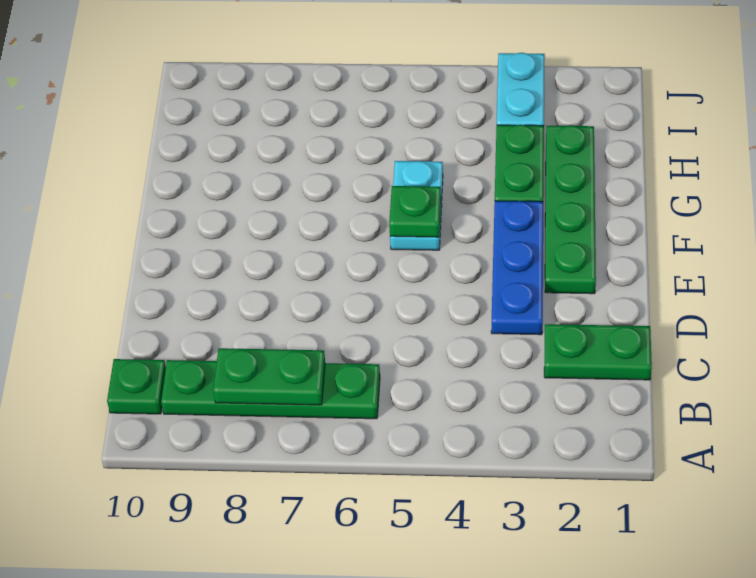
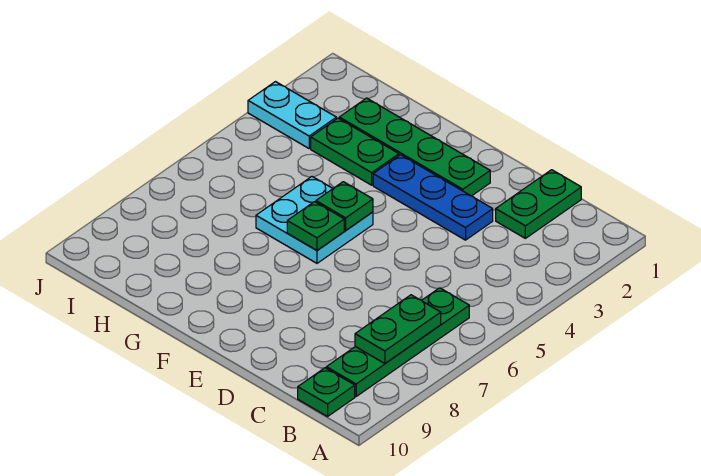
cyan 1x2 plate [390,161,443,250] -> cyan 2x2 plate [256,177,373,263]
none -> green 1x1 plate [287,202,344,250]

